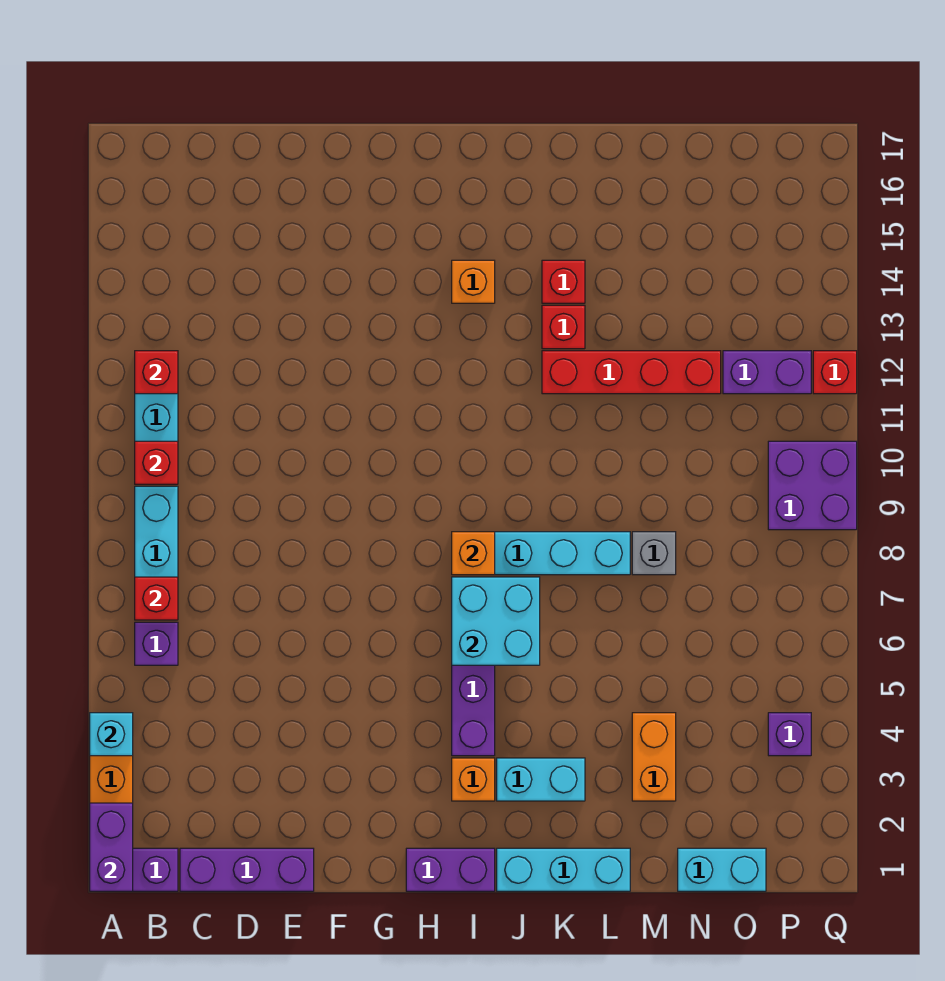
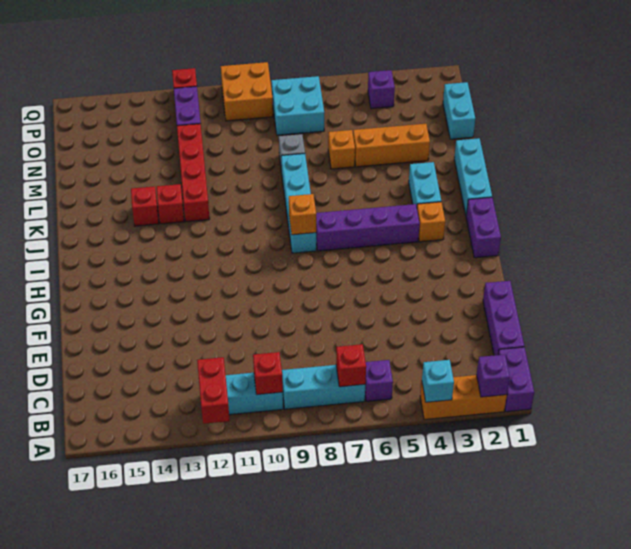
purple 1x2 brick [90,803,133,891] -> purple 1x1 brick [477,355,510,397]
red 1x1 brick [135,351,178,394] -> red 1x2 brick [197,357,230,424]
cyan 2x2 brick [452,577,540,665] -> cyan 2x2 brick moved to [271,76,324,135]
orange 1x1 brick [452,260,495,303] -> orange 1x1 brick moved to [328,130,355,169]
orange 1x2 brick [632,713,676,801] -> orange 1x3 brick [353,124,430,167]
purple 2x2 brick [768,441,857,530] -> orange 2x2 brick [221,62,273,121]

